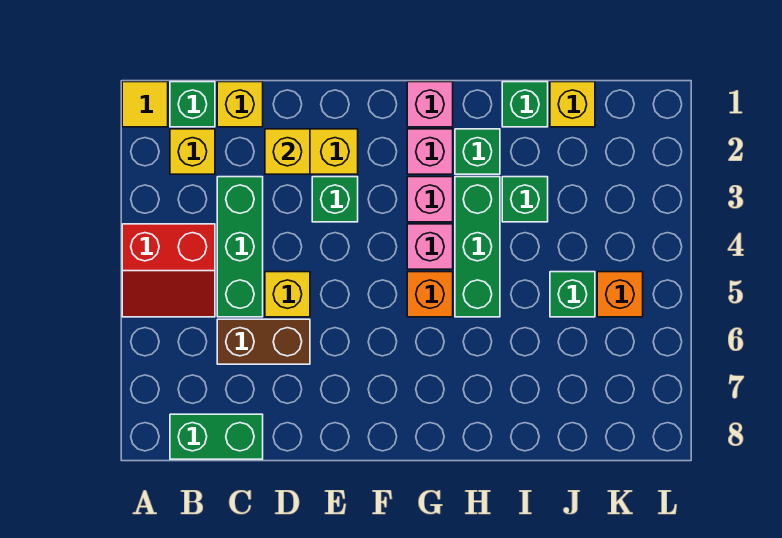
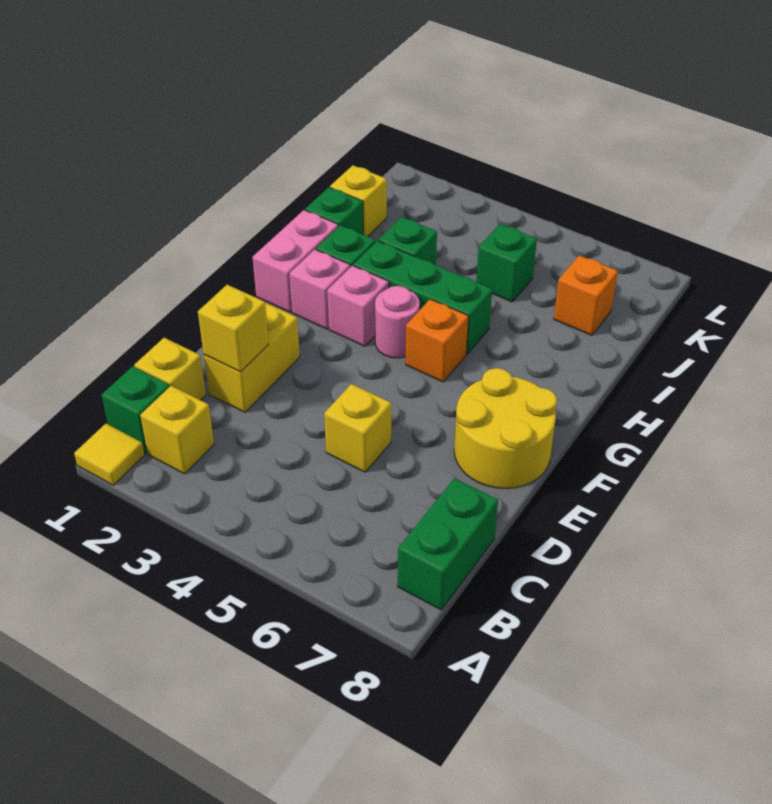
red 2x2 slope [122,224,215,317] -> none
green 1x3 brick [217,177,263,317] -> none
brown 1x2 brick [217,319,310,364] -> none
green 1x1 brick [312,177,358,222] -> none
none -> yellow 2x2 round brick [454,368,557,489]
pink 1x1 brick [407,82,453,127] -> pink 1x2 brick [253,210,338,312]
pink 1x1 brick [407,224,453,269] -> pink 1x1 round brick [375,286,420,358]
orange 1x1 brick [597,272,643,317] -> orange 1x1 brick moved to [554,255,618,335]

